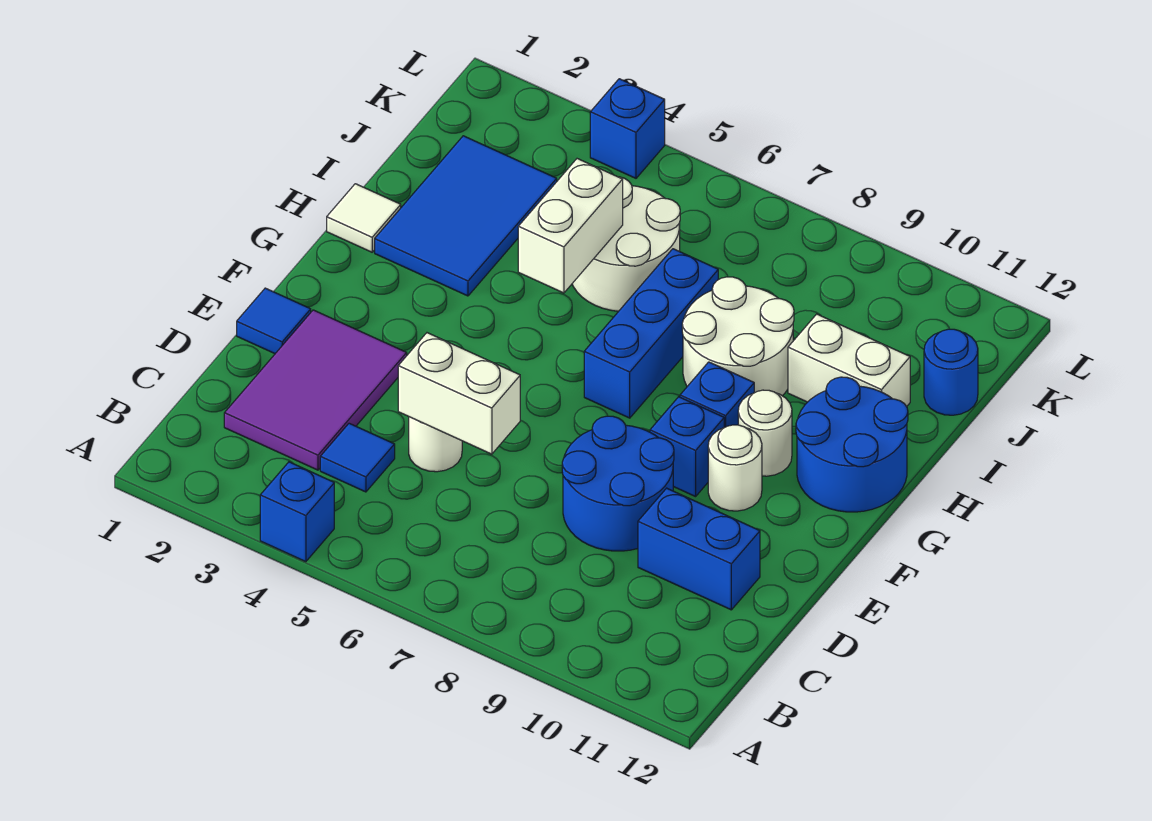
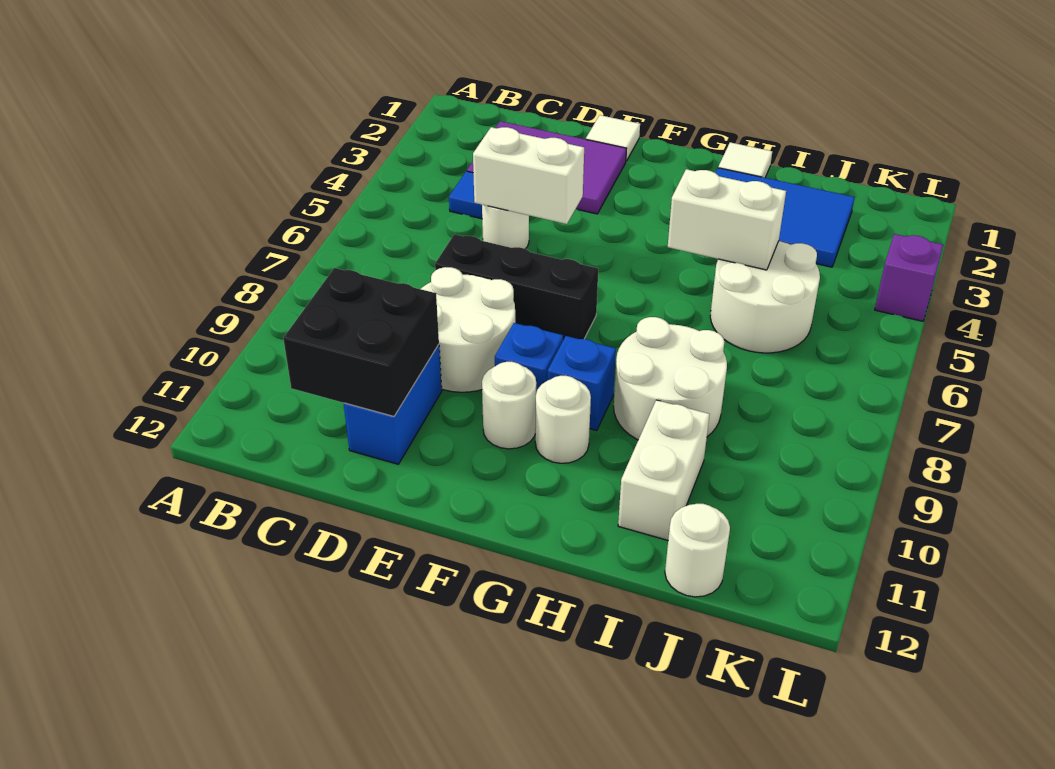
blue 1x1 brick [260,462,334,562] -> none
none -> black 2x2 brick [283,268,439,416]
white 1x2 brick [398,333,520,454] -> white 1x2 brick turned to [473,127,584,224]
none -> black 1x3 brick [435,234,598,340]
blue 2x2 round brick [562,416,674,551] -> white 2x2 round brick [421,267,515,392]
blue 1x1 tile [237,288,311,354] -> white 1x1 tile [586,115,640,161]
blue 1x3 brick [584,249,718,418] -> none
blue 2x2 round brick [796,377,908,512] -> none
blue 1x1 round brick [924,329,978,415] -> white 1x1 round brick [665,504,730,597]
blue 1x1 brick [590,79,665,178] -> purple 1x1 brick [875,234,943,321]

